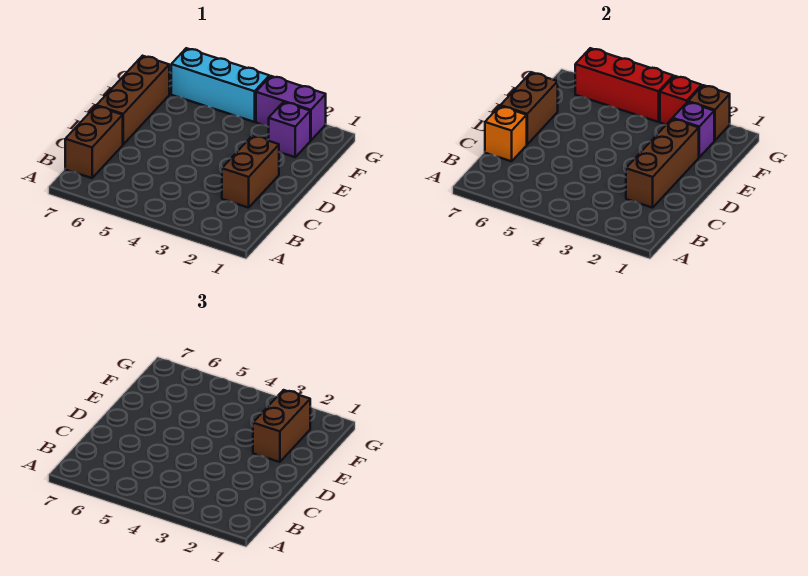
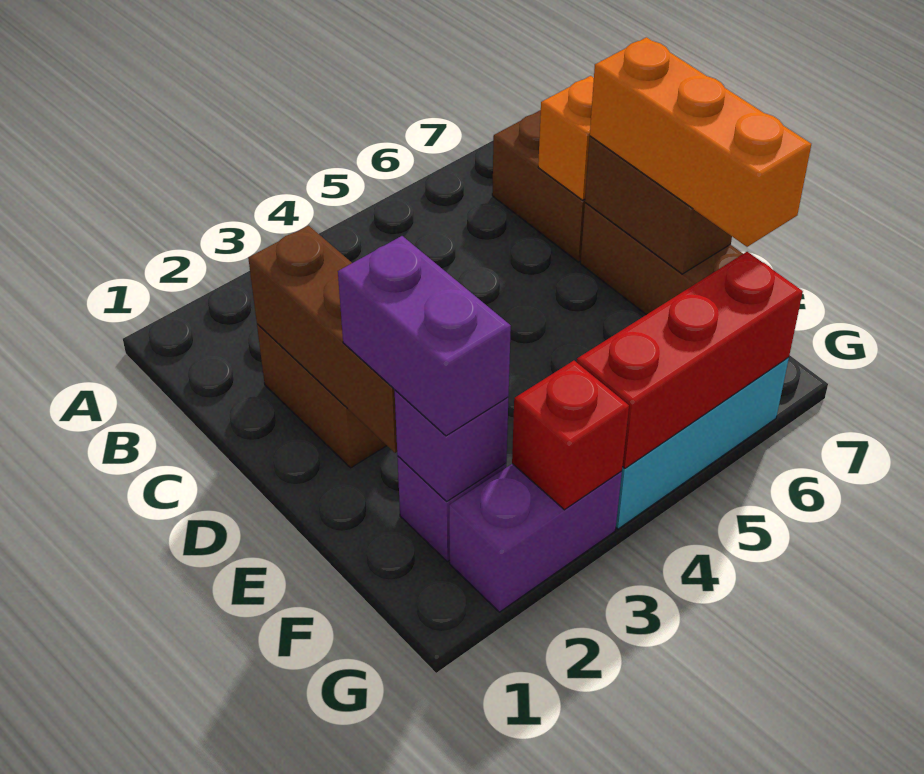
none -> orange 1x3 brick [590,37,811,247]
brown 1x2 brick [253,390,310,462] -> purple 1x2 brick [338,236,511,436]
brown 1x1 brick [688,85,730,140] -> none

